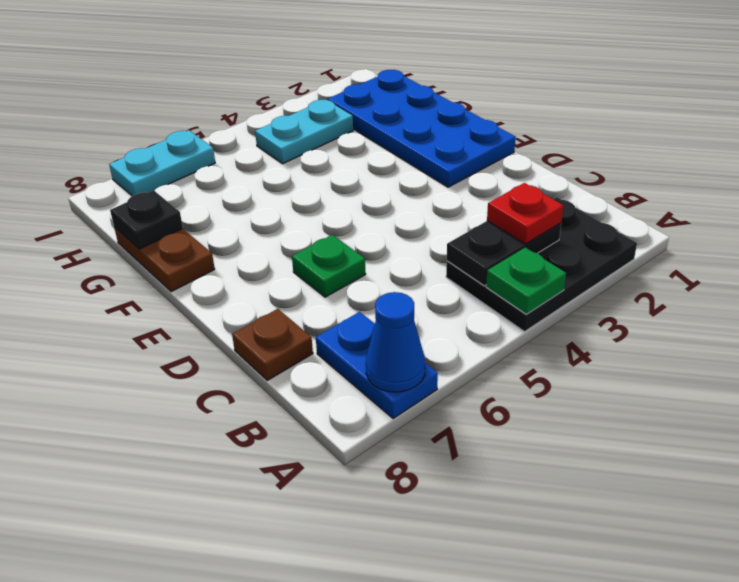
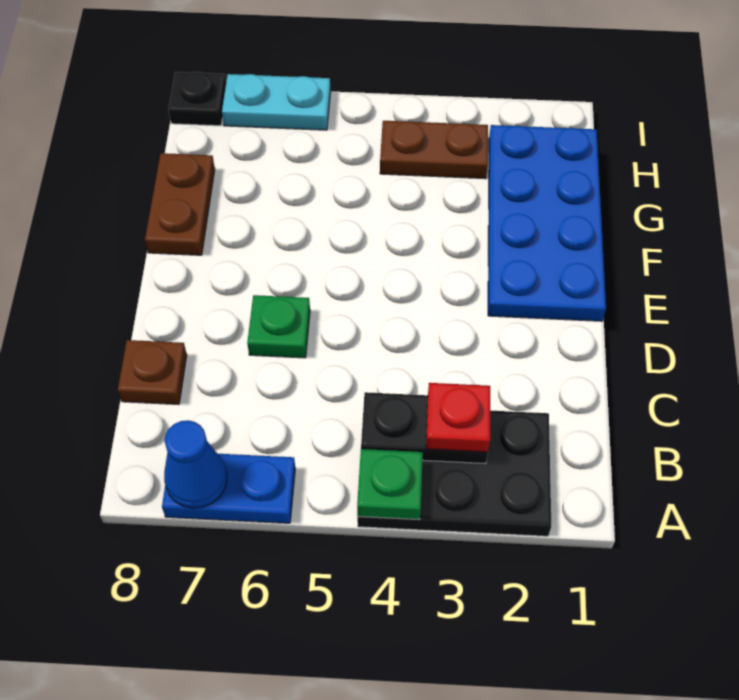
blue 1x2 plate [316,312,438,419] -> blue 1x2 plate turned to [162,454,295,523]
black 1x1 plate [110,190,183,249] -> black 1x1 plate moved to [168,72,226,126]
cyan 1x2 plate [255,100,353,164] -> brown 1x2 plate [380,121,488,179]

